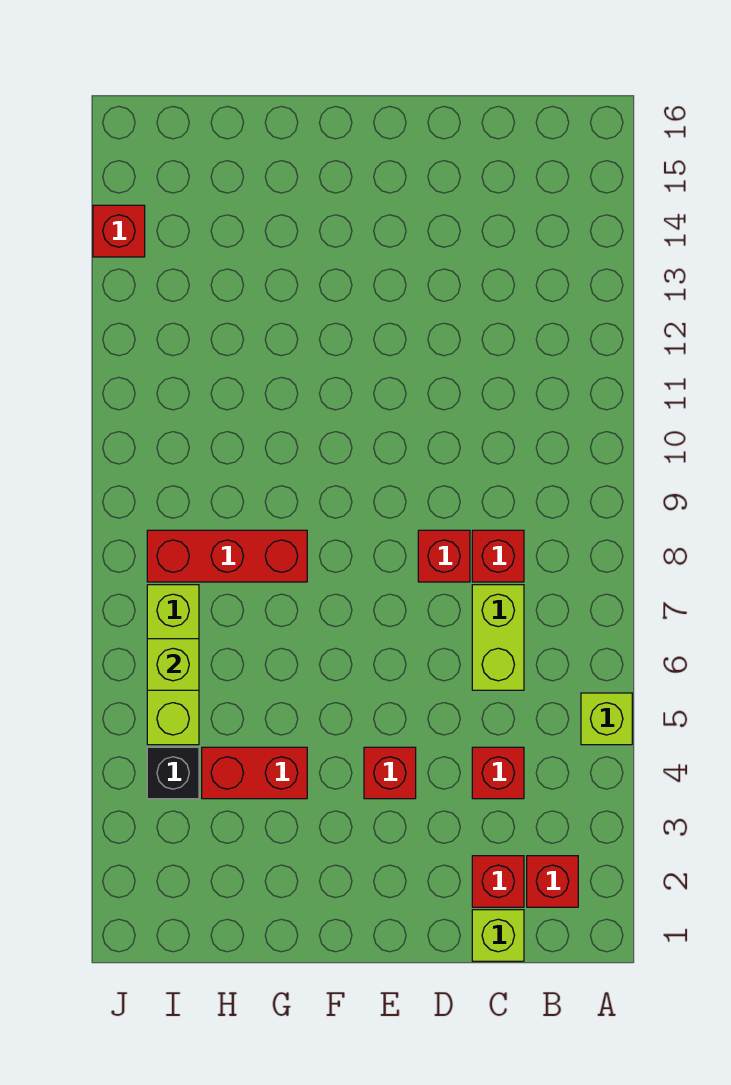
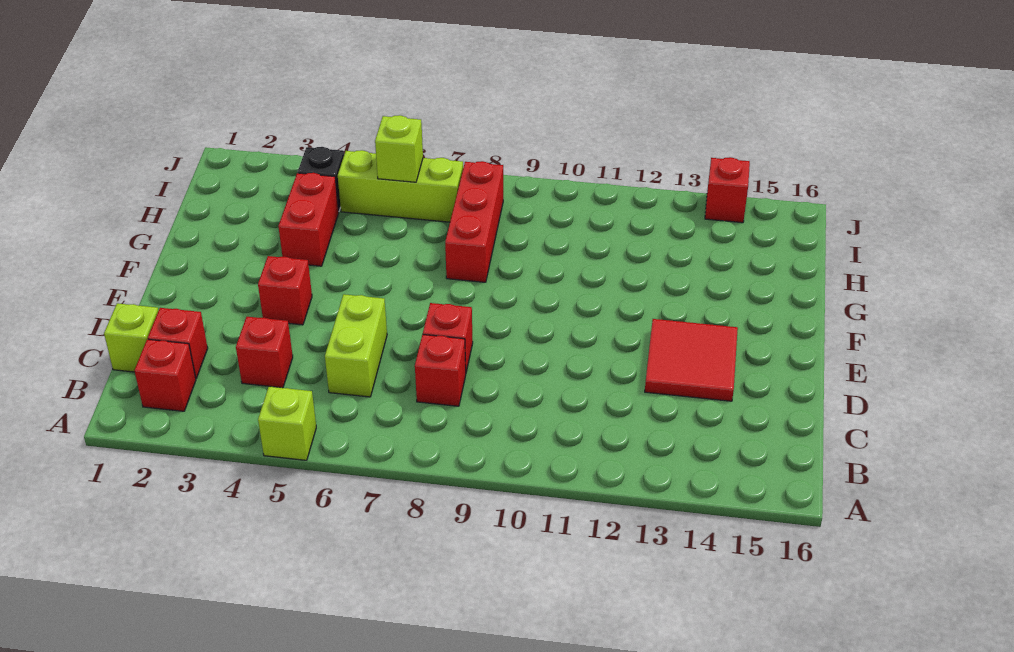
lime 1x2 brick [472,585,524,690] -> lime 1x2 brick turned to [325,294,387,397]
none -> red 2x2 tile [645,319,738,401]

